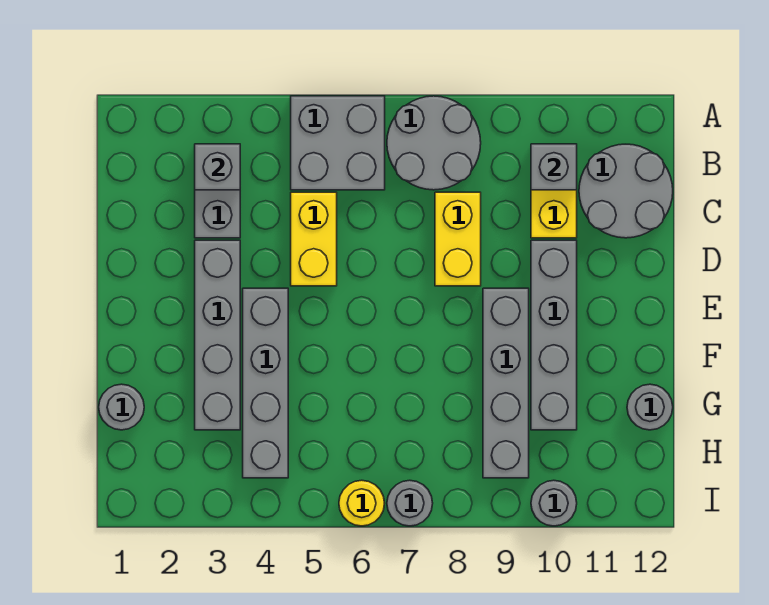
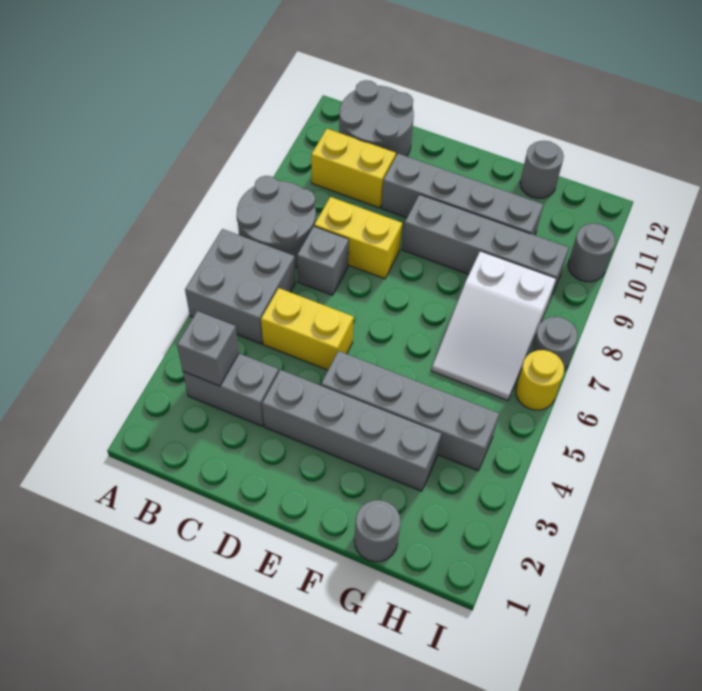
grey 1x1 brick [531,144,577,190] -> grey 1x1 brick moved to [297,226,349,295]
none -> white 2x3 slope [432,251,556,400]

